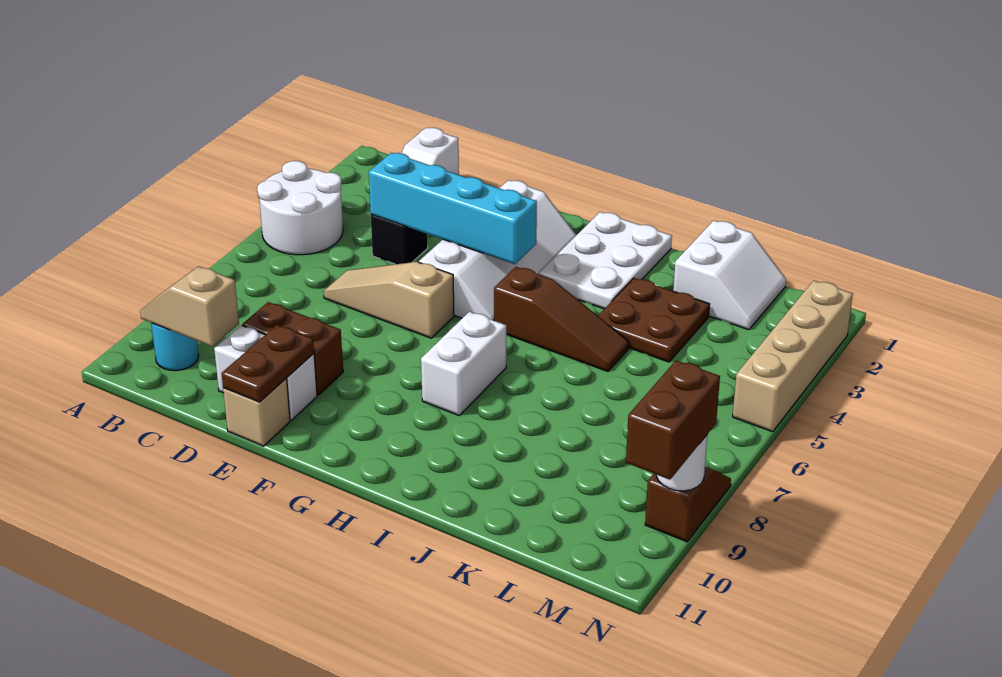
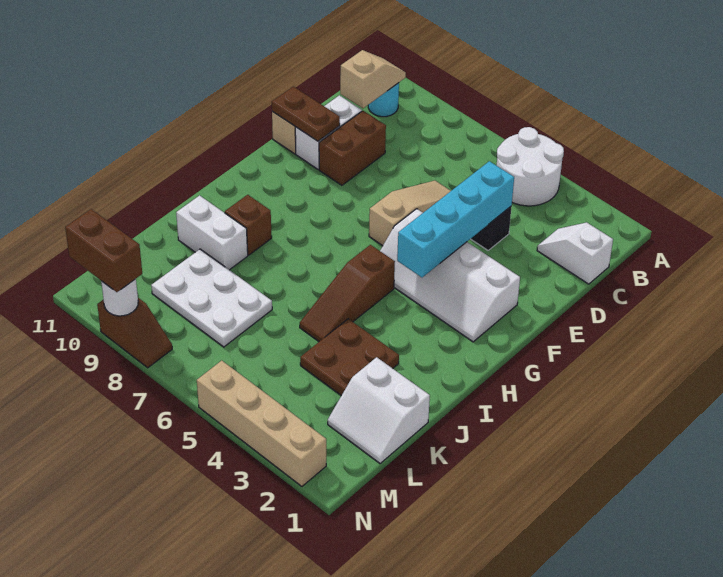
white 2x3 plate [539,212,672,309] -> white 2x3 plate moved to [151,249,272,347]
white 1x2 brick [421,312,506,415] -> white 1x2 brick moved to [176,195,248,270]
none -> brown 1x1 brick [225,195,272,255]

